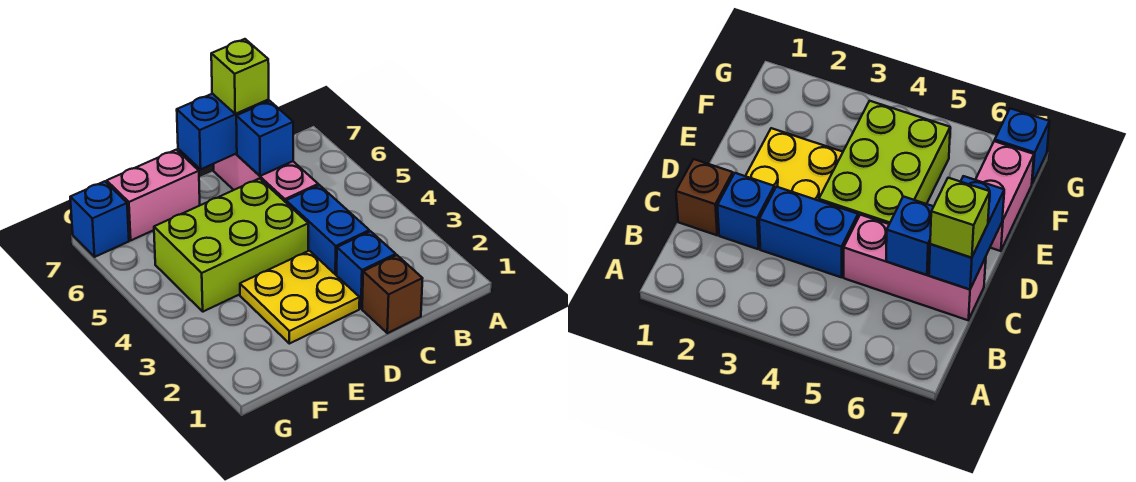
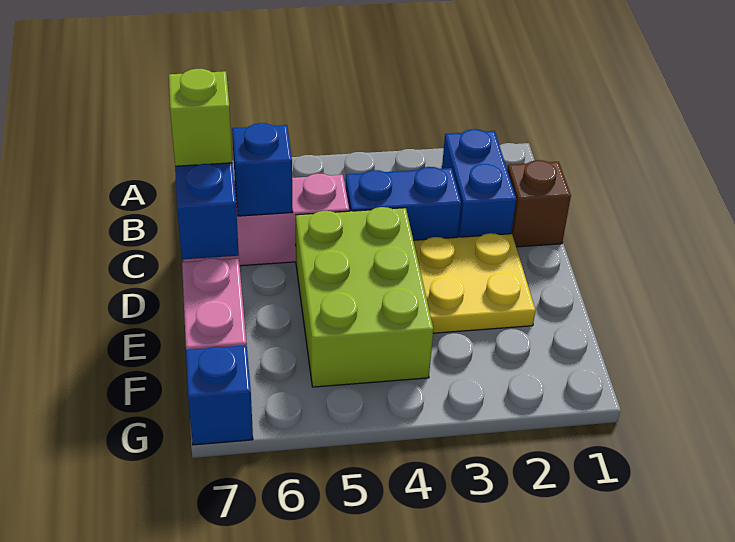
blue 1x1 brick [337,231,396,309] -> blue 1x2 brick [442,129,516,237]

